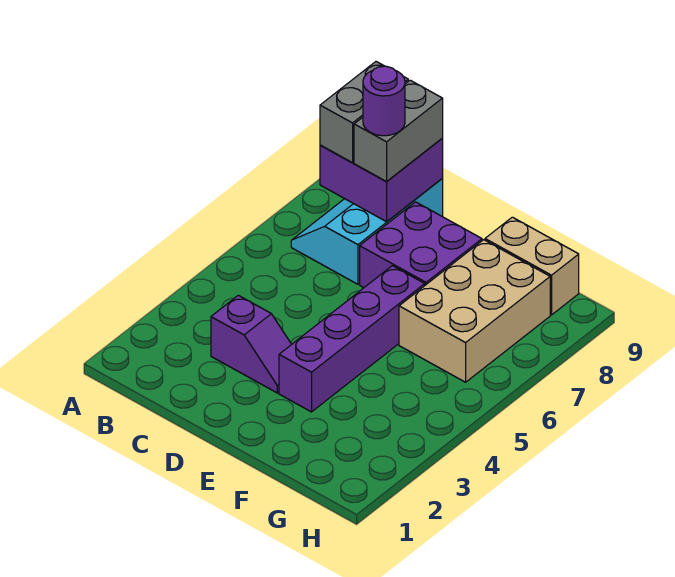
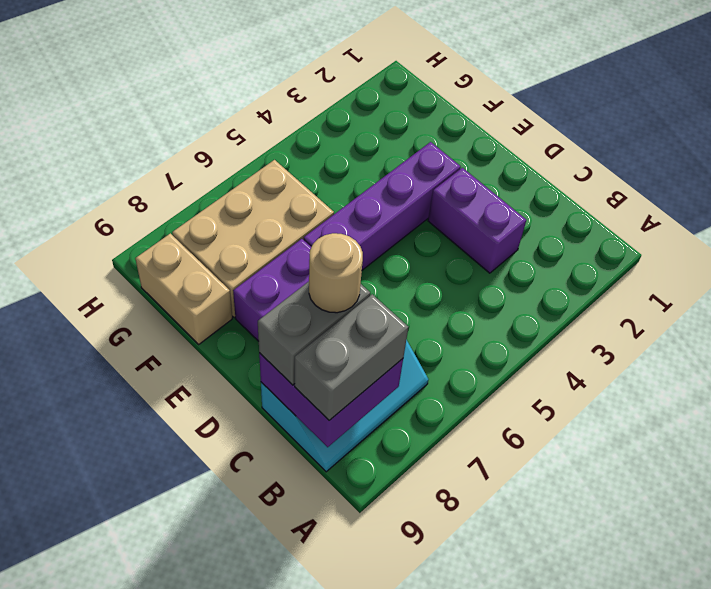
purple 1x2 slope [211,295,292,393] -> purple 1x2 brick [428,168,526,273]
purple 1x1 round brick [363,66,405,136] -> tan 1x1 round brick [309,233,363,313]

